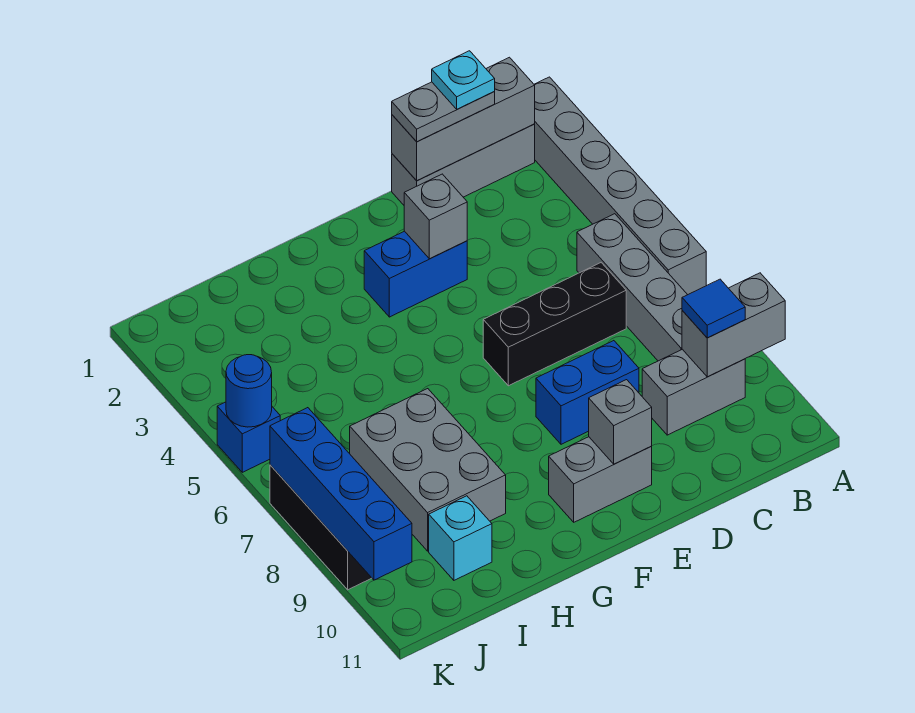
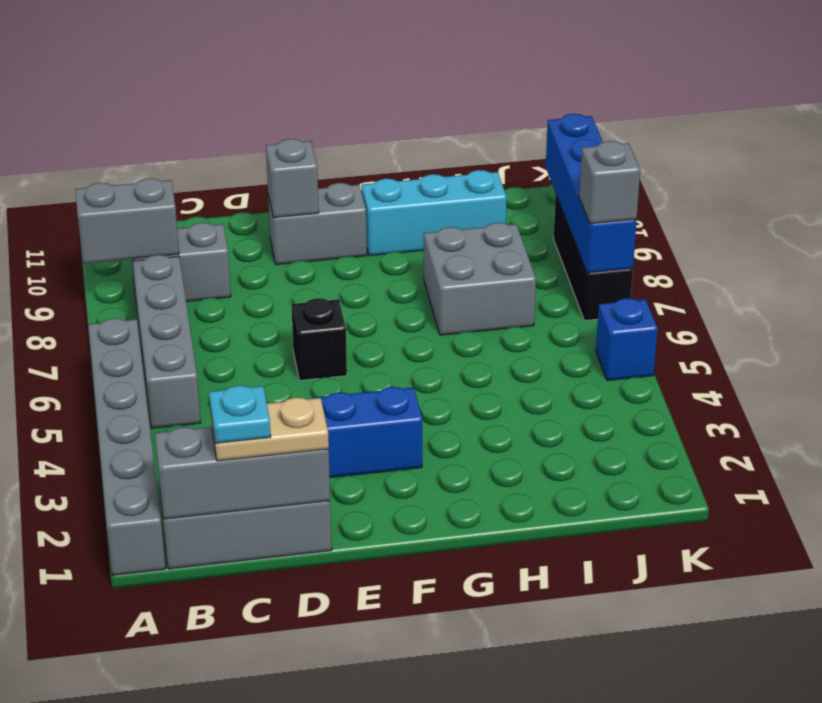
blue 1x1 tile [682,279,745,338] -> none
grey 1x2 plate [392,82,495,142] -> tan 1x2 plate [211,398,329,461]
black 1x3 brick [483,263,626,386] -> black 1x1 brick [291,298,347,381]
blue 1x2 brick [536,341,639,444] -> none
grey 1x1 brick [404,174,467,259] -> grey 1x1 brick moved to [579,141,640,224]
grey 2x3 brick [350,389,506,551] -> grey 2x2 brick [424,223,536,335]
cyan 1x1 brick [429,496,492,580] -> cyan 1x3 brick [362,170,507,256]
blue 1x1 round brick [226,355,272,427] -> none

